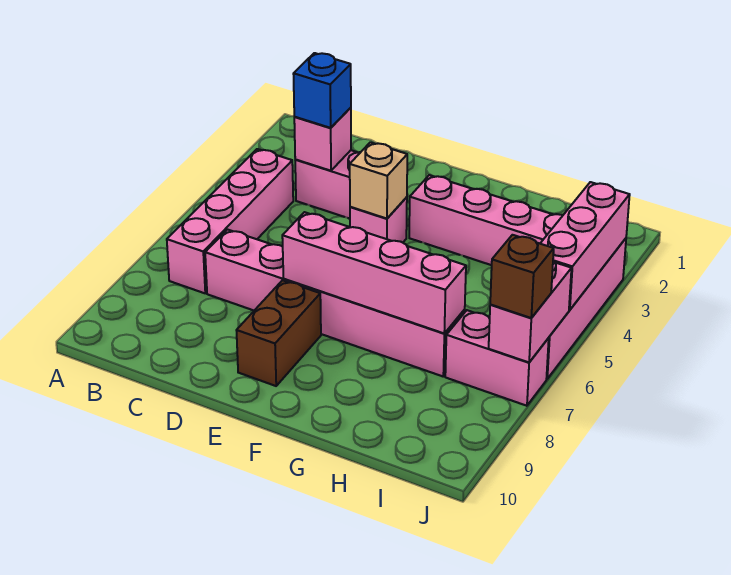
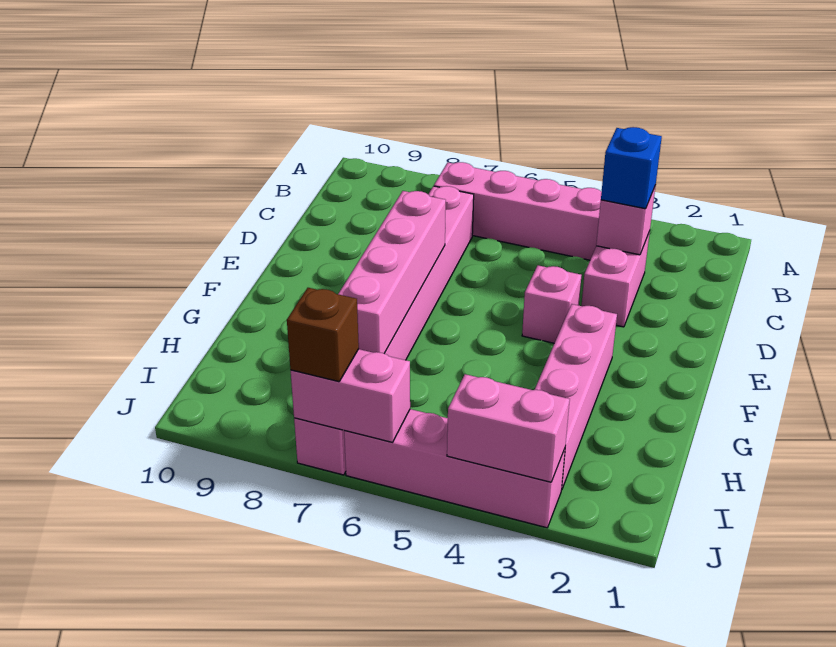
tan 1x1 brick [350,142,407,219] -> none
brown 1x2 brick [236,280,321,386] -> none
pink 1x3 brick [540,182,630,310] -> pink 1x2 brick [447,374,570,482]

